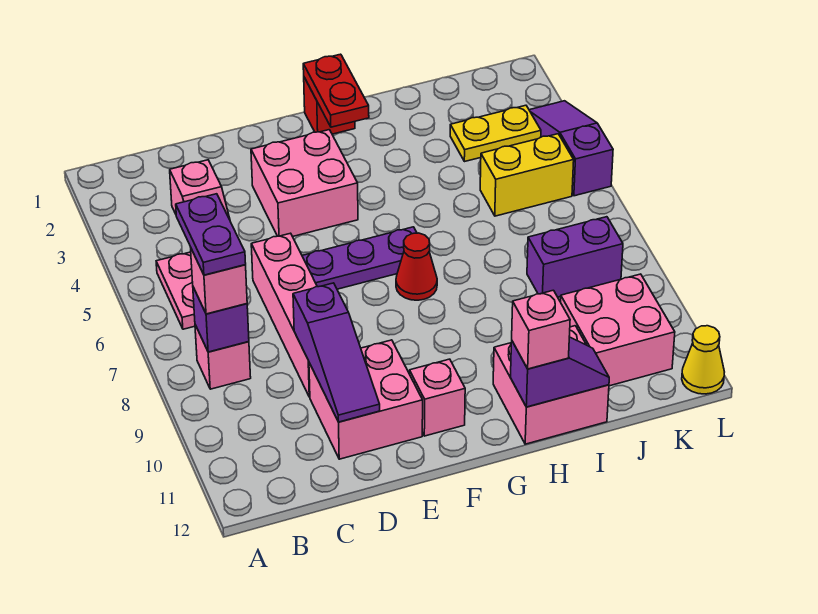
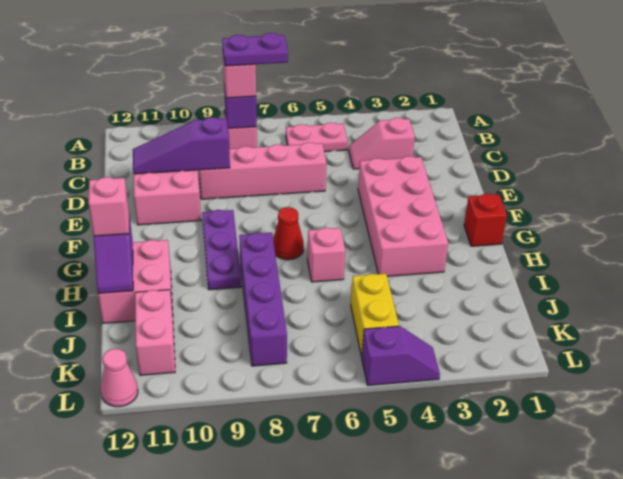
pink 2x2 brick [251,130,358,237] -> pink 2x4 brick [358,156,448,276]
purple 1x3 plate [302,227,417,289] -> purple 1x3 plate moved to [202,210,241,290]
pink 1x1 brick [410,359,465,436] -> pink 1x1 brick moved to [307,228,345,282]
red 1x2 plate [303,54,369,127] -> none
yellow 1x2 plate [450,105,541,162] -> none
purple 1x2 brick [527,217,623,297] -> purple 1x4 brick [239,233,287,366]
pink 2x2 brick [561,274,675,386] -> pink 1x2 brick [135,290,175,375]
purple 1x3 slope [529,101,613,196] -> purple 1x2 slope [362,326,440,385]
yellow 1x1 cone [682,326,724,394] -> pink 1x1 cone [101,349,138,407]

